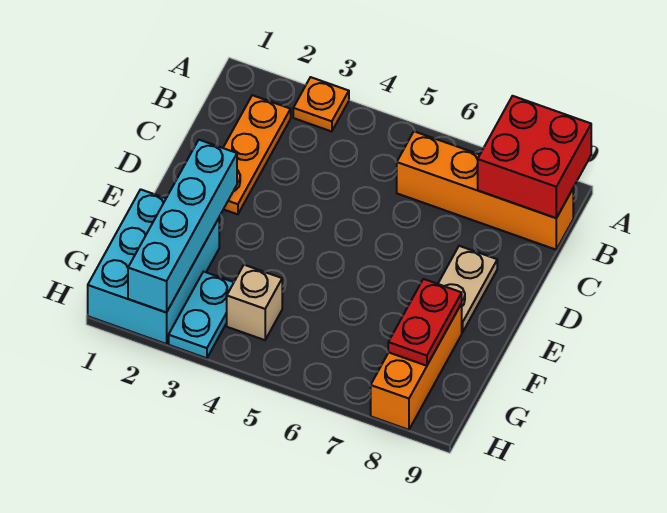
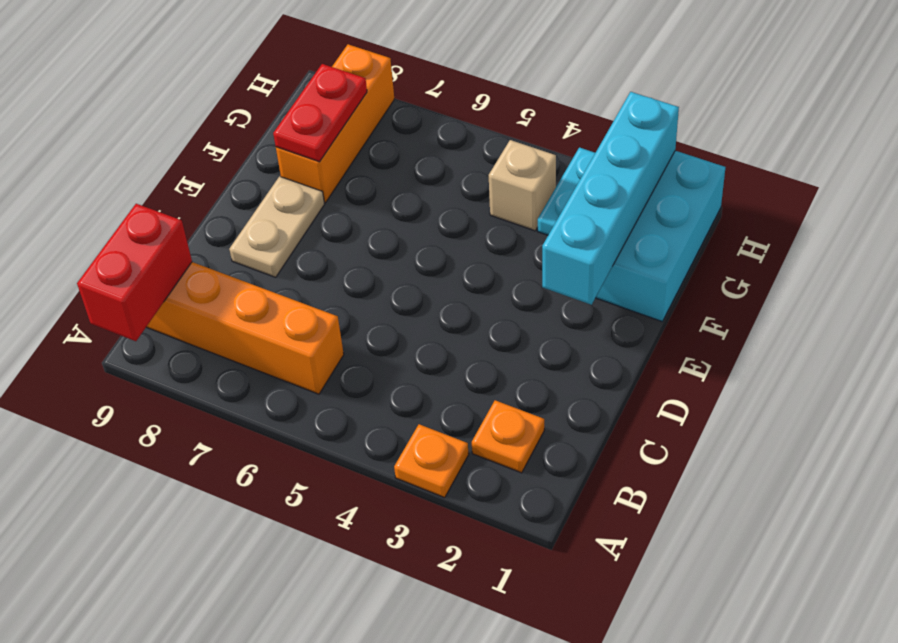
red 2x2 brick [478,96,591,218] -> red 1x2 brick [77,204,192,341]
orange 1x3 plate [223,95,291,214] -> orange 1x1 plate [472,400,544,473]

